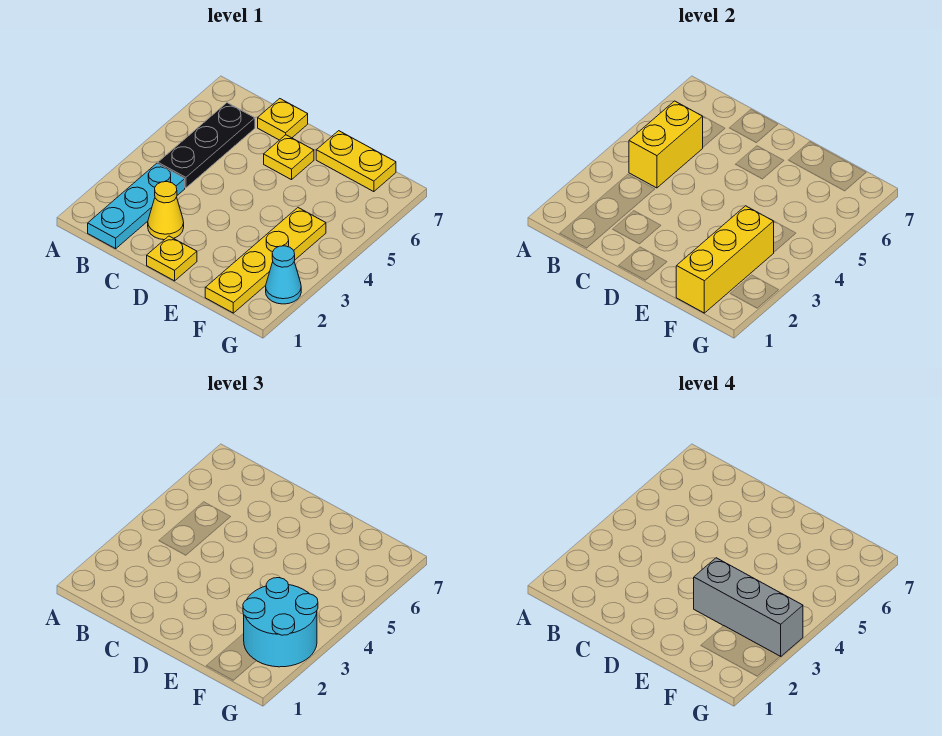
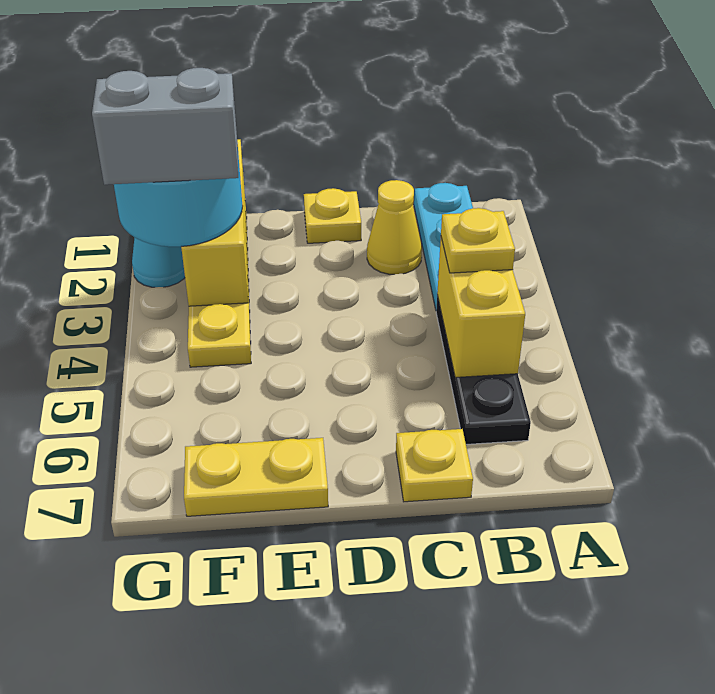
yellow 1x1 plate [264,135,314,180] -> yellow 1x1 plate moved to [441,208,515,273]
grey 1x3 brick [694,558,803,657] -> grey 1x2 brick [92,68,238,185]

